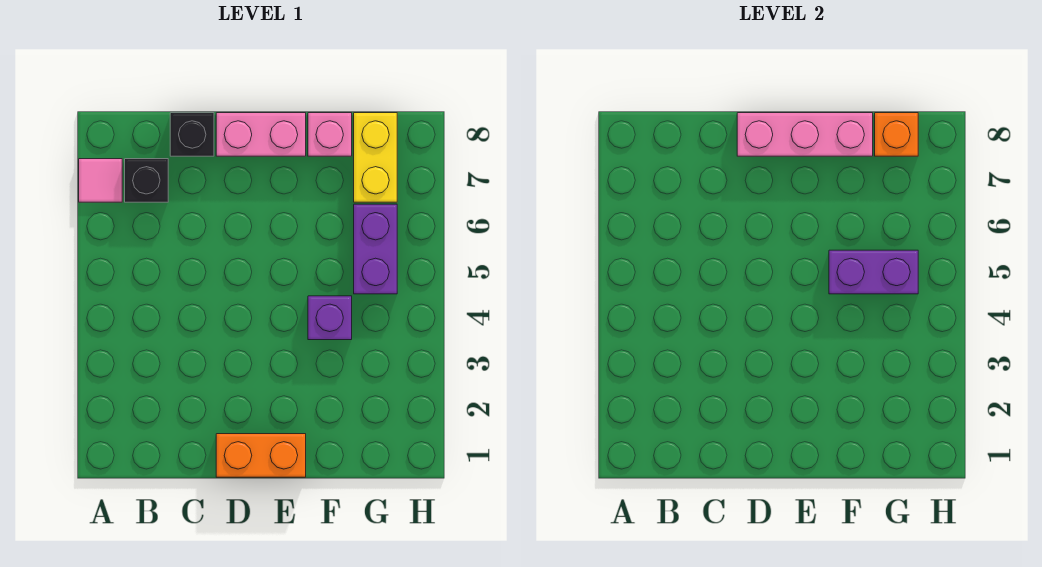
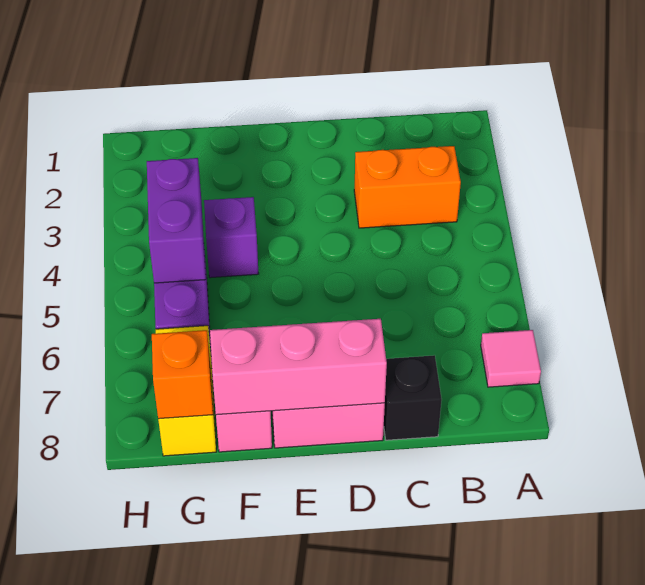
black 1x1 brick [125,159,168,202] -> none
orange 1x2 brick [216,434,306,477] -> orange 1x2 brick moved to [354,146,461,228]
purple 1x2 brick [829,250,918,294] -> purple 1x2 brick turned to [147,158,206,283]

